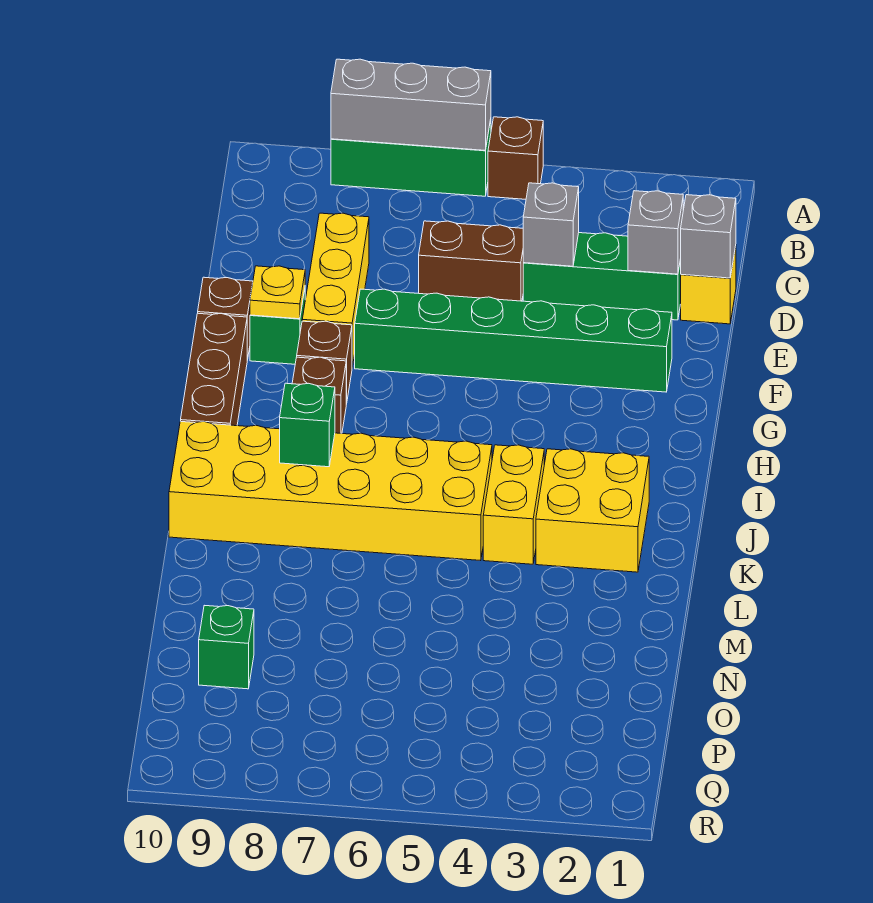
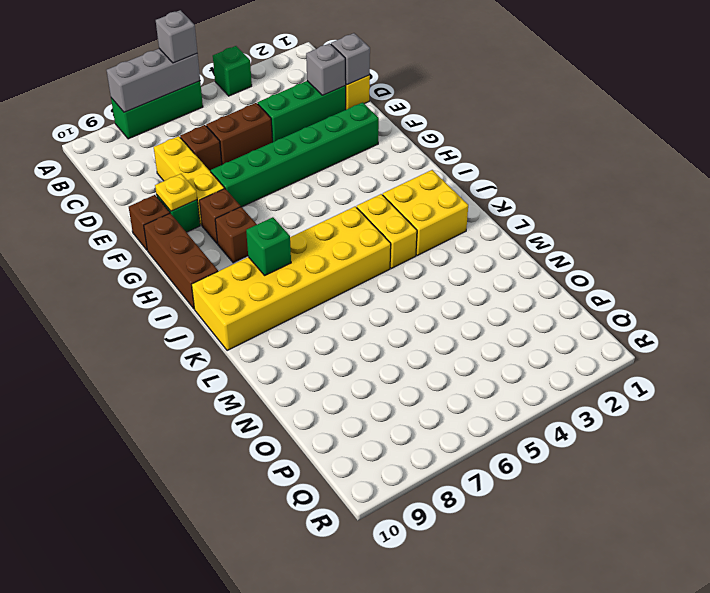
brown 1x1 brick [488,117,543,199] -> brown 1x1 brick moved to [180,125,222,172]
grey 1x1 brick [523,183,579,266] -> grey 1x1 brick moved to [156,10,197,63]
green 1x1 brick [199,605,254,689] -> green 1x1 brick moved to [213,46,252,96]

